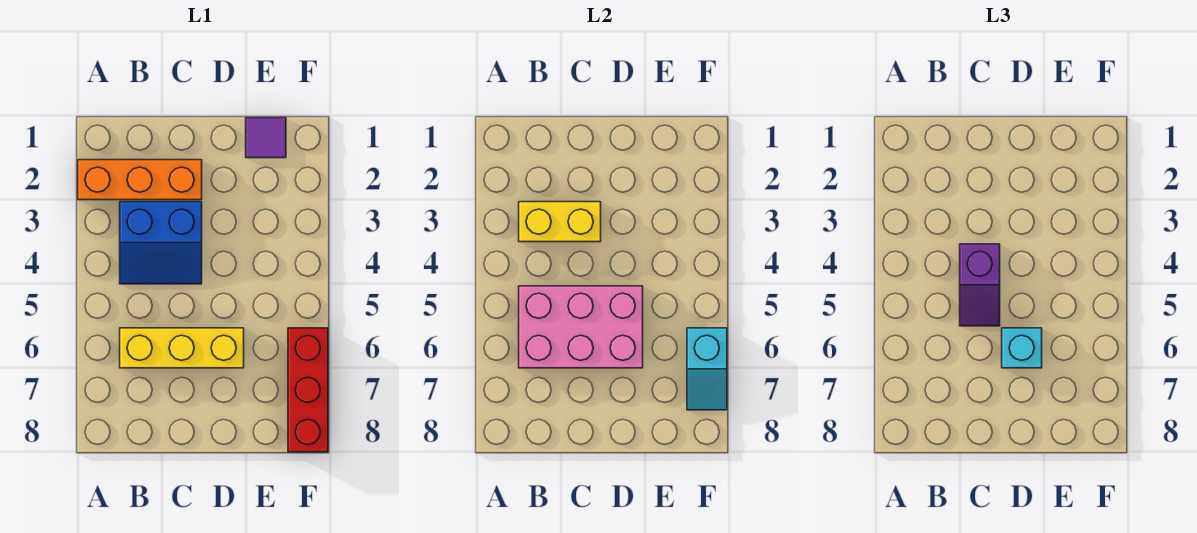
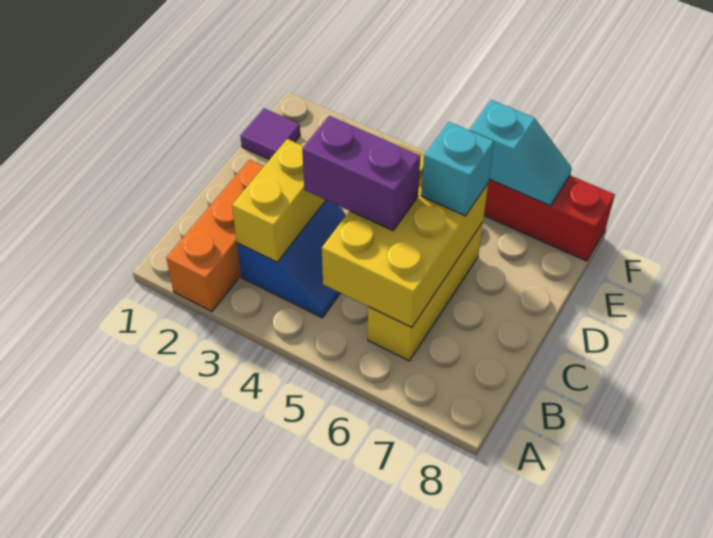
pink 2x3 brick [519,286,643,368] -> yellow 2x3 brick [322,145,488,328]
purple 1x2 slope [960,244,1000,326] -> purple 1x2 brick [302,116,420,231]

